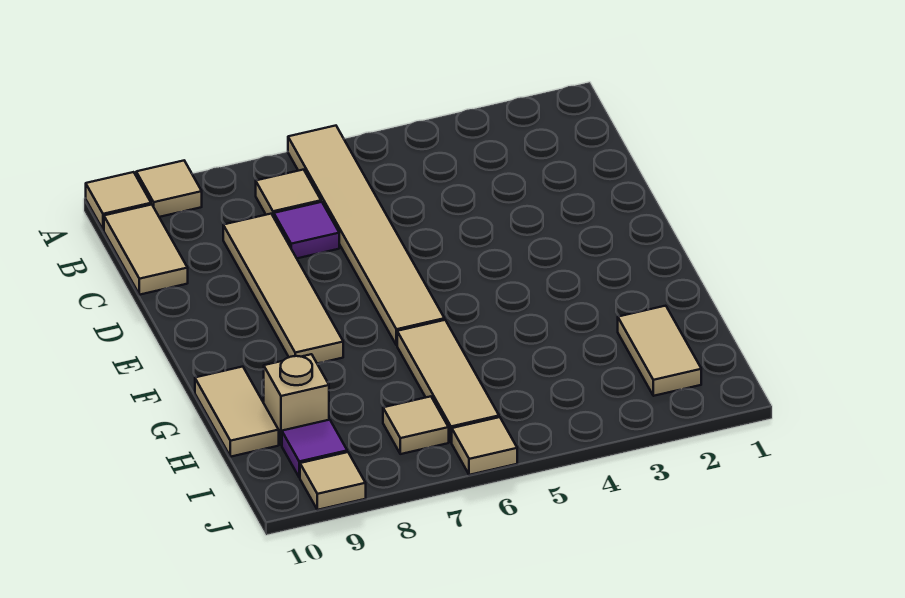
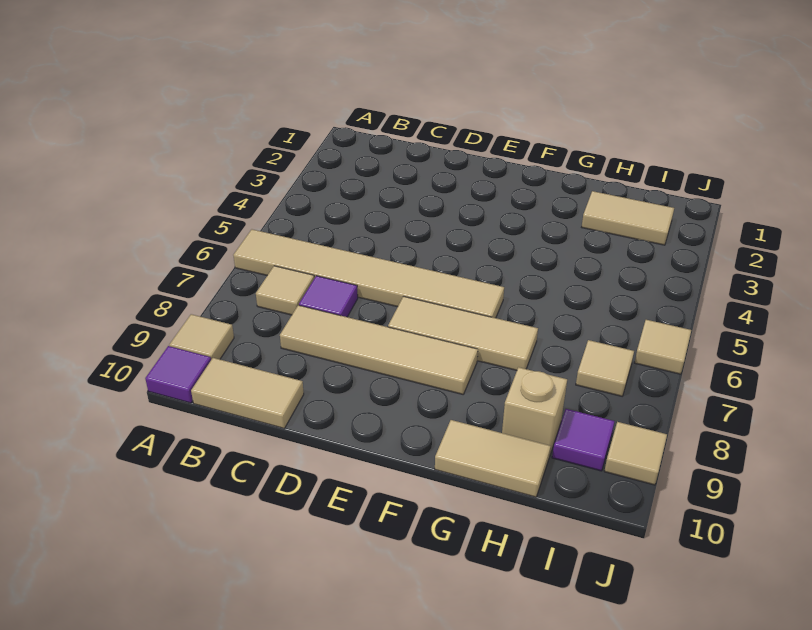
tan 1x1 tile [86,172,151,230] -> purple 1x1 tile [145,346,211,403]
tan 1x3 tile [397,320,499,442] -> tan 1x3 tile moved to [388,296,538,370]

